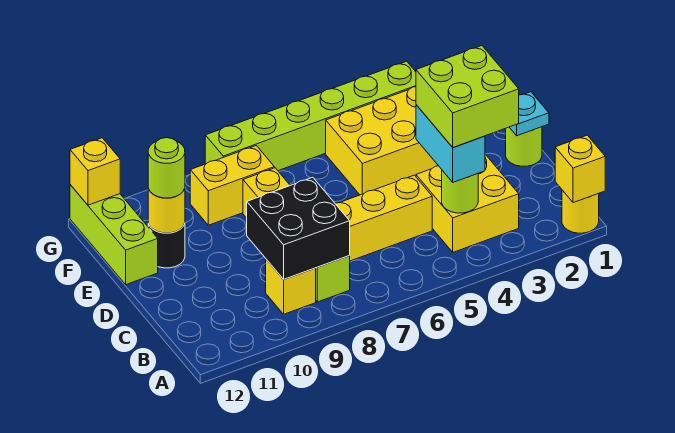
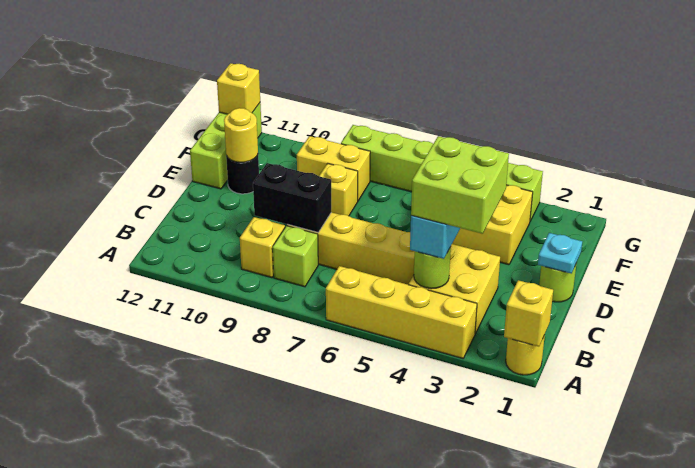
none -> yellow 1x4 brick [326,266,477,358]
black 2x2 brick [247,177,350,279] -> black 1x2 brick [253,163,331,232]
lime 1x1 round brick [148,138,185,198] -> none

